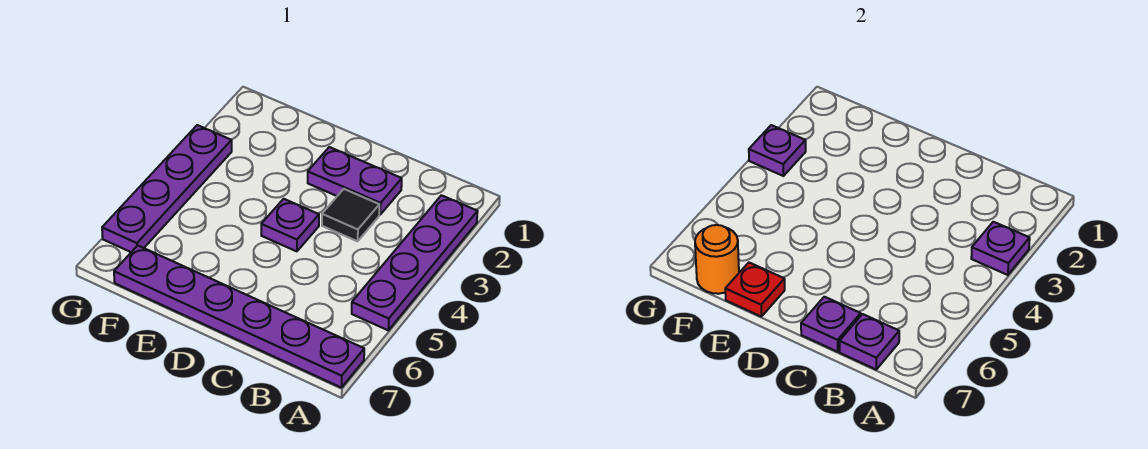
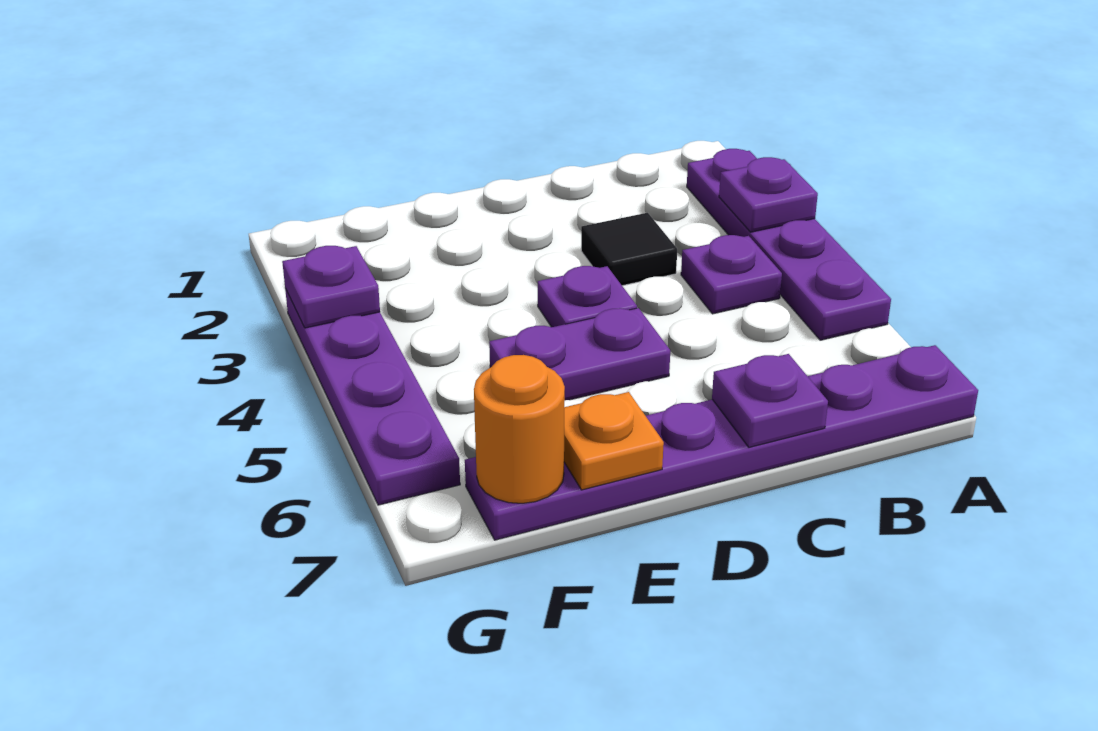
purple 1x1 plate [840,314,899,369] -> purple 1x1 plate moved to [681,235,782,314]
purple 1x2 plate [308,147,402,215] -> purple 1x2 plate moved to [489,308,670,400]
red 1x1 plate [725,263,785,317] -> orange 1x1 plate [564,392,664,490]

